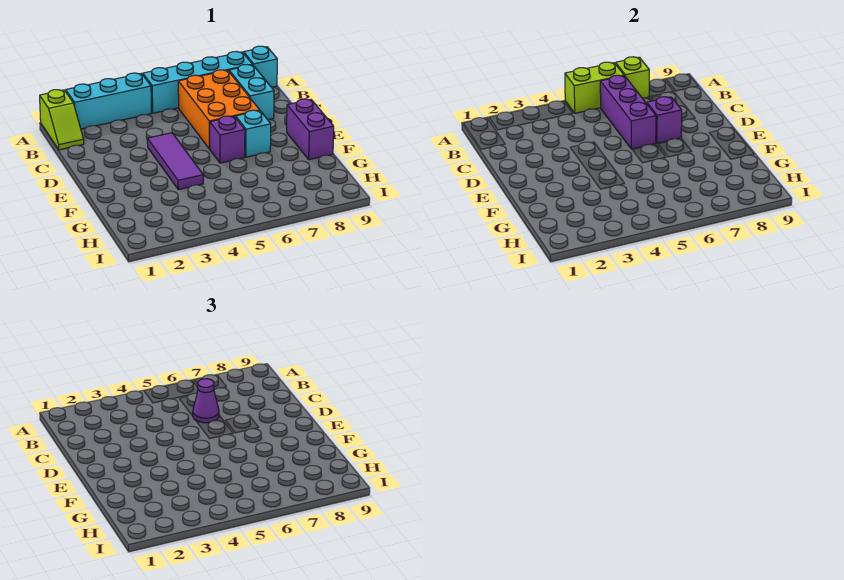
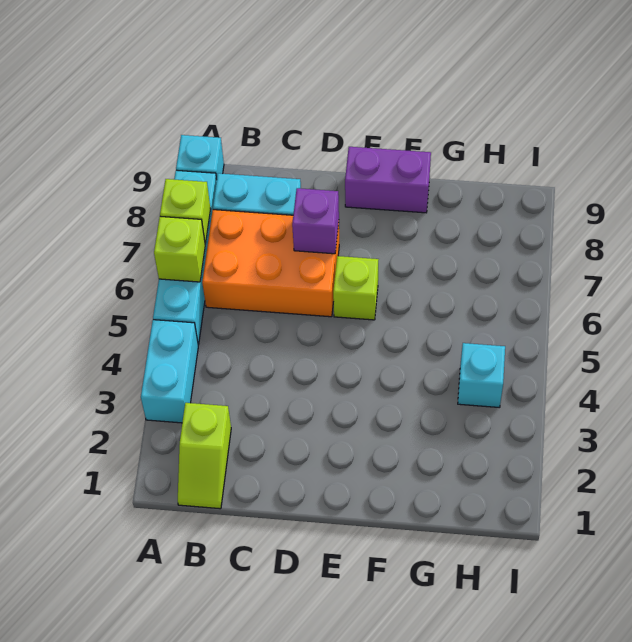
lime 1x2 slope [40,90,84,150] -> lime 1x2 slope turned to [178,403,231,509]
cyan 1x3 brick [66,73,151,129] -> cyan 1x2 brick [141,320,198,423]
lime 1x2 brick [565,62,624,113] -> lime 1x1 brick [154,216,205,282]
purple 1x3 brick [600,75,656,149] -> none
purple 1x1 cone [193,379,219,423] -> none
purple 1x3 tile [147,133,203,190] -> none
purple 1x1 brick [210,116,245,163] -> lime 1x1 brick [333,256,378,320]
cyan 1x1 brick [236,110,271,157] -> cyan 1x1 brick moved to [458,343,505,408]

